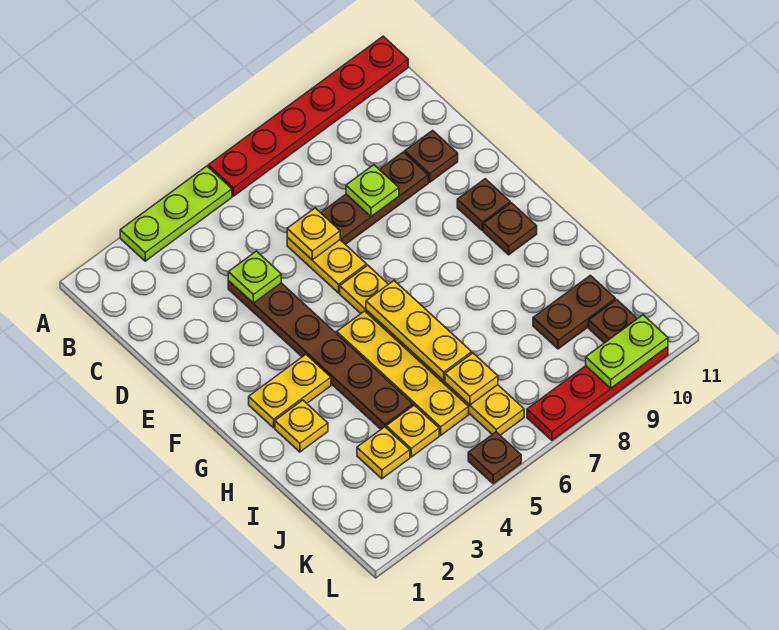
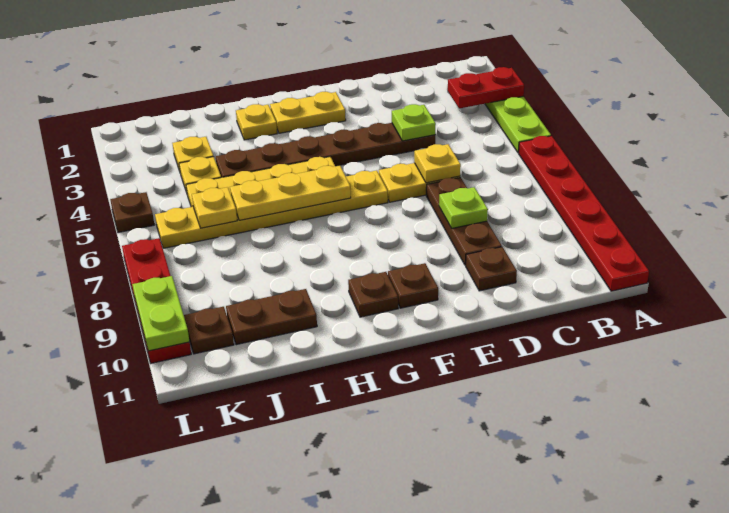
none -> red 1x2 plate [448,67,524,108]
yellow 1x2 plate [249,354,331,428] -> yellow 1x2 plate turned to [270,92,346,133]
brown 1x2 plate [533,275,615,349] -> brown 1x2 plate turned to [226,289,317,345]

